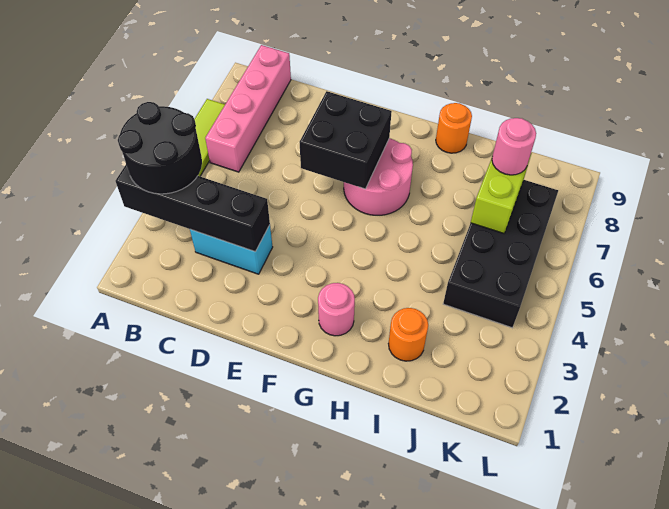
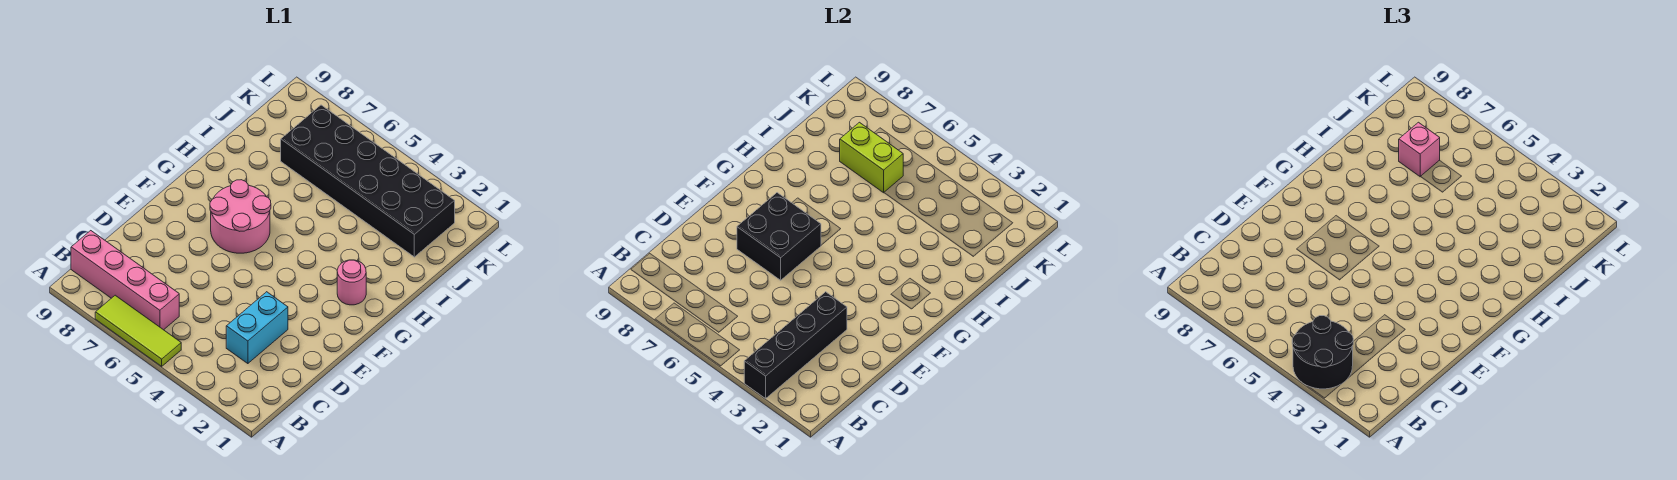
orange 1x1 round brick [436,103,472,153] -> none
orange 1x1 round brick [388,308,428,361] -> none
black 2x4 brick [443,180,558,328] -> black 2x6 brick [281,105,455,257]
pink 1x1 round brick [492,118,536,175] -> pink 1x1 brick [1399,122,1440,177]

